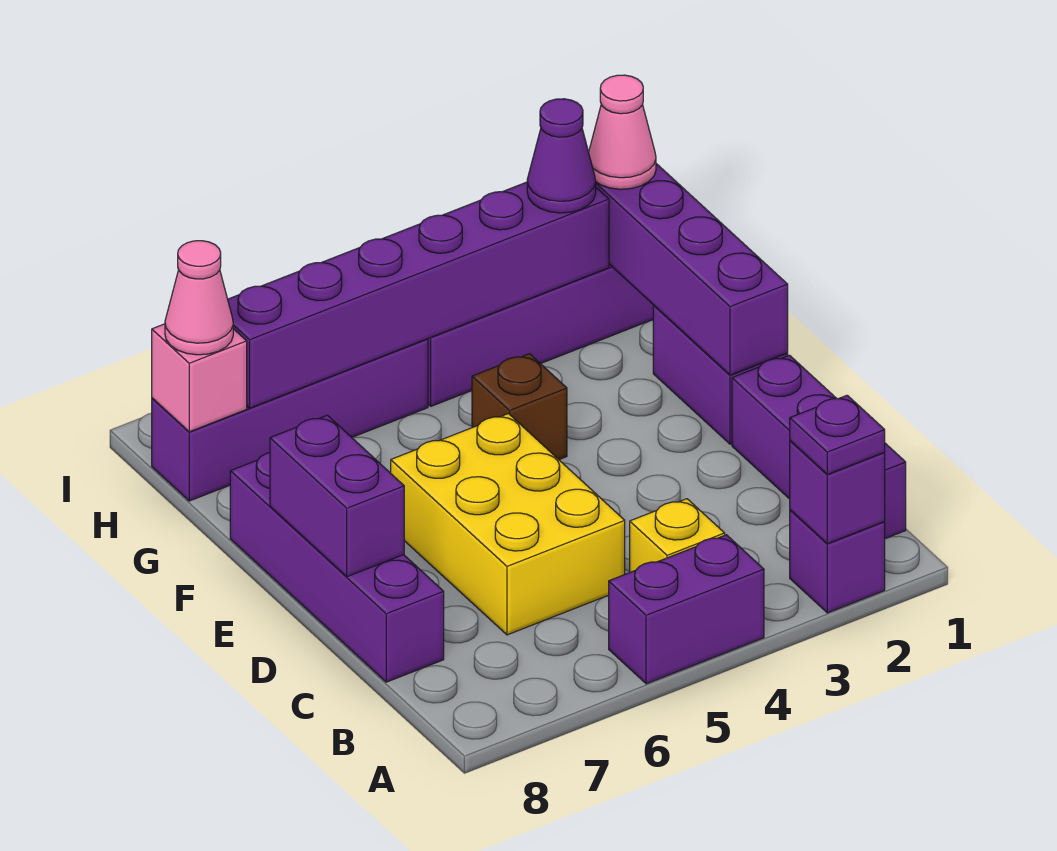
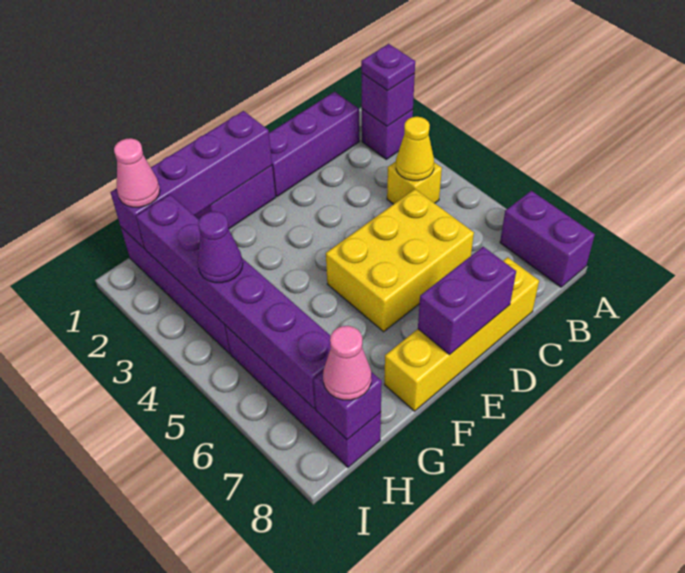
purple 1x2 brick [609,535,764,684] -> purple 1x2 brick moved to [500,191,595,287]
none -> yellow 1x1 cone [396,117,434,181]
purple 1x4 brick [230,453,444,682] -> yellow 1x4 brick [384,257,539,411]
brown 1x1 brick [472,354,567,460] -> none
purple 1x1 cone [527,99,596,213] -> purple 1x1 cone moved to [197,211,243,283]
pink 1x1 brick [152,324,247,432] -> purple 1x1 brick [313,372,382,440]

